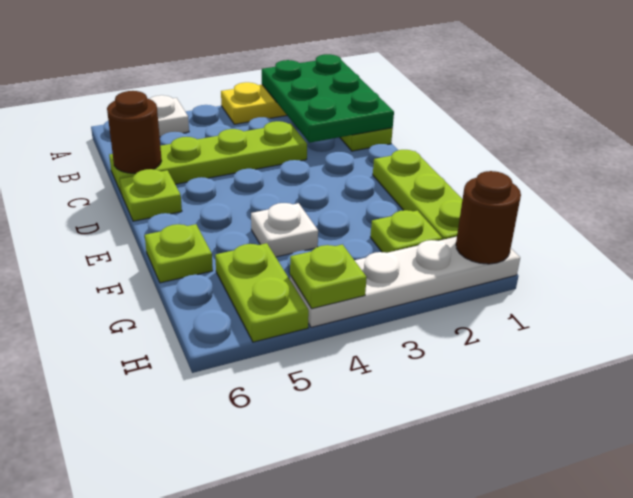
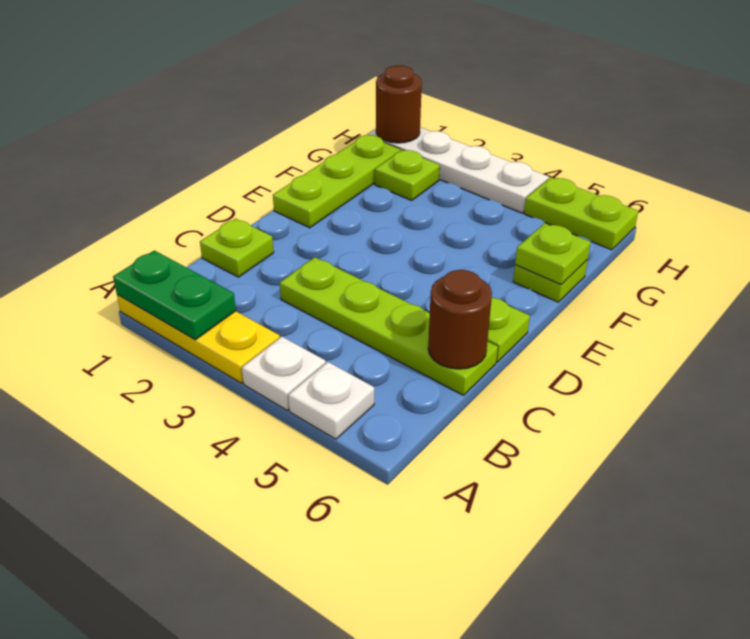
green 2x3 plate [262,54,394,143] -> green 1x2 plate [113,251,236,340]
white 1x1 plate [251,203,318,257] -> white 1x1 plate moved to [242,336,326,410]
lime 1x2 plate [215,243,309,342] -> lime 1x2 plate turned to [524,177,638,250]
lime 1x1 plate [290,244,367,309] -> lime 1x1 plate moved to [515,223,591,285]

